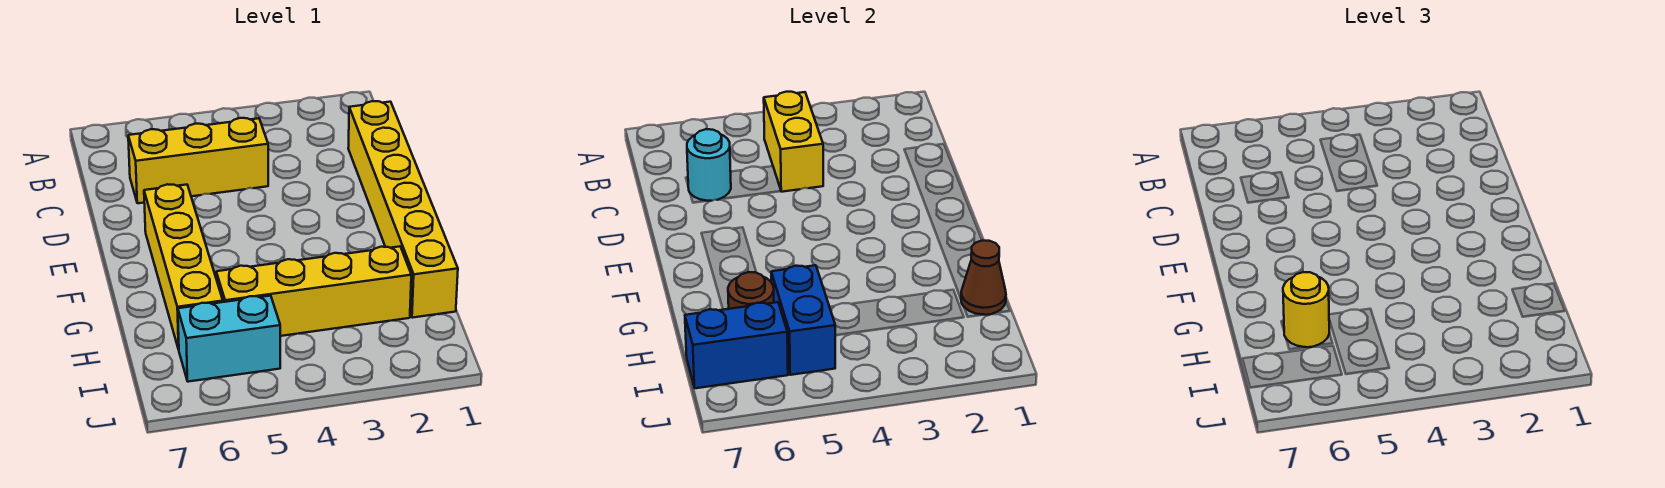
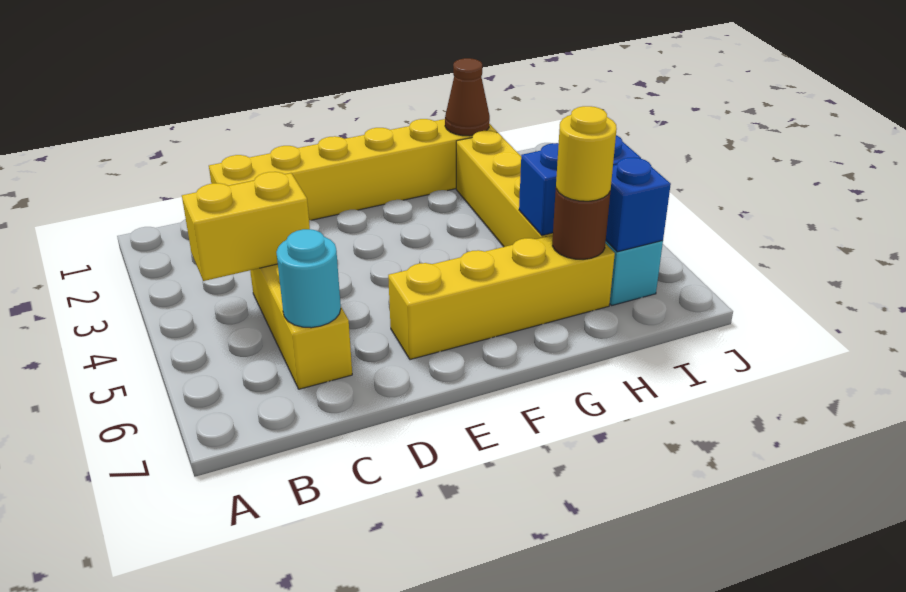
blue 1x2 brick [685,302,788,388] -> blue 1x1 brick [606,157,671,252]

